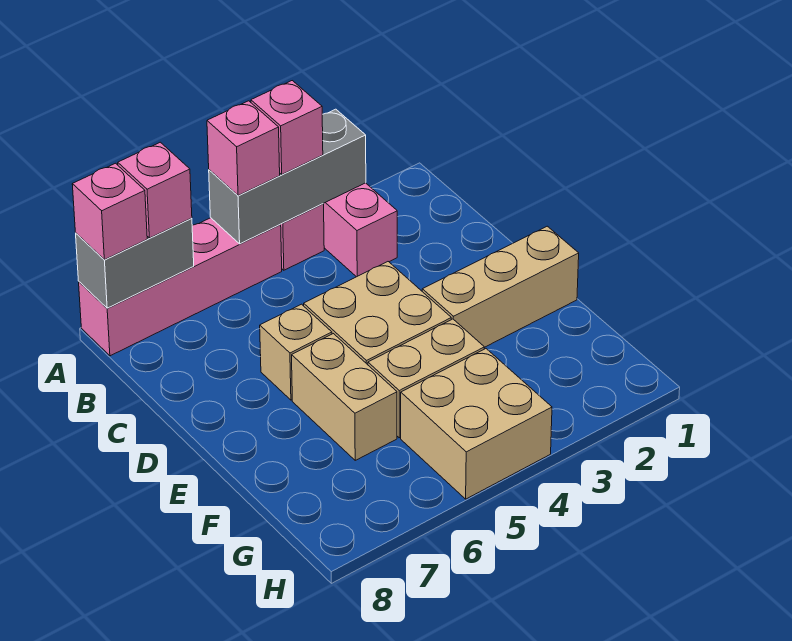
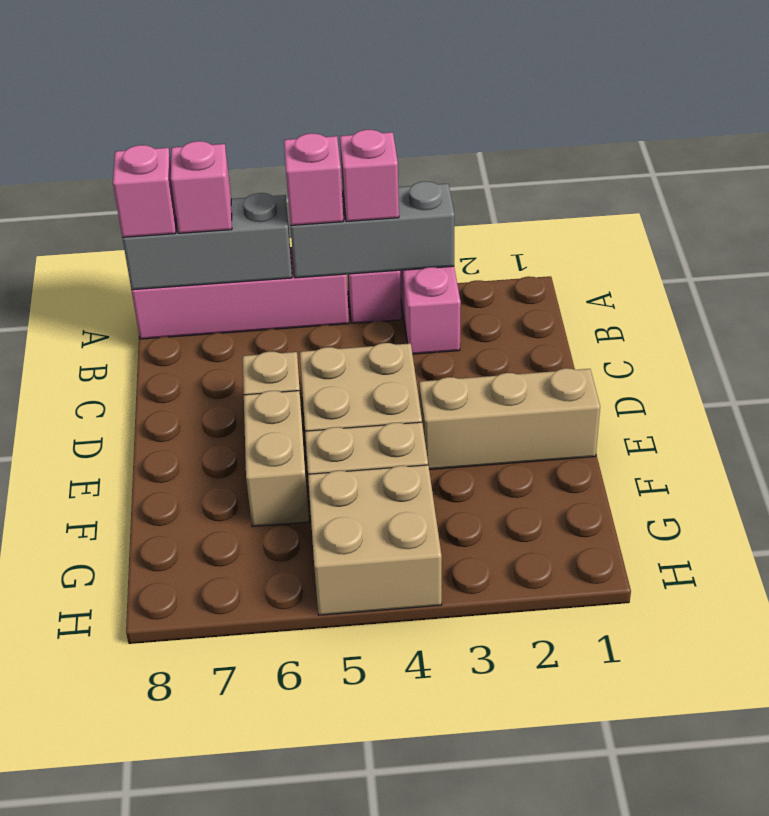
grey 1x2 brick [76,218,194,308] -> grey 1x3 brick [122,193,292,290]

